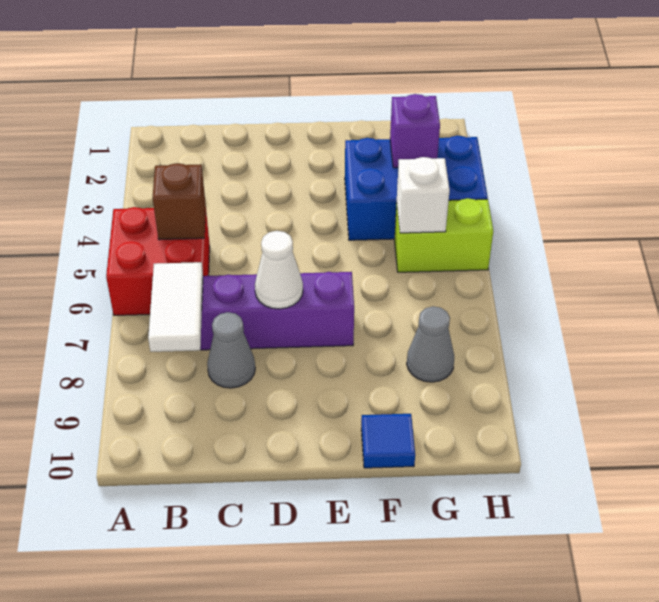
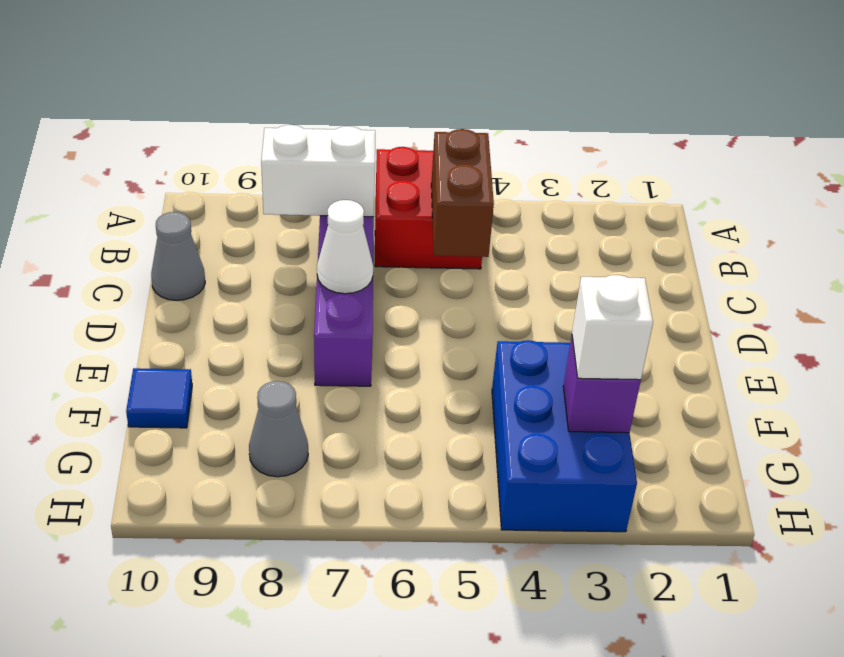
brown 1x1 brick [153,163,206,240] -> brown 1x2 brick [431,129,494,257]
white 1x2 tile [148,262,203,352] -> white 1x2 brick [261,125,375,217]
grey 1x1 cone [207,312,255,388] -> grey 1x1 cone moved to [151,212,205,300]
lime 1x2 brick [394,198,493,272] -> none
white 1x1 brick [397,157,450,233] -> white 1x1 brick moved to [572,275,653,380]

